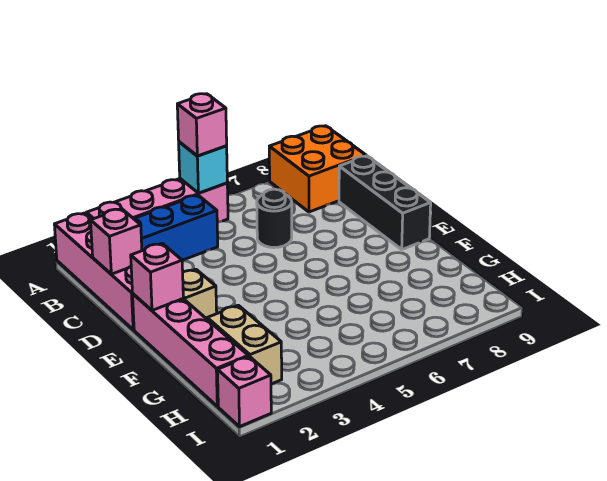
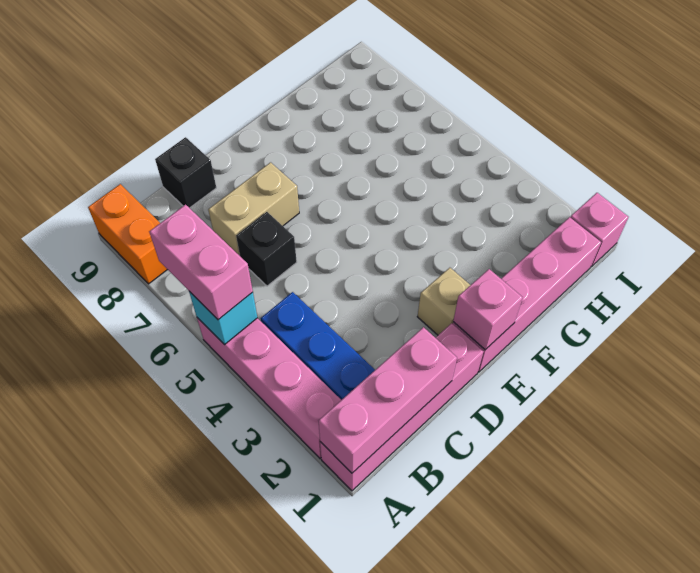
pink 1x1 brick [177,94,227,156] -> pink 1x2 brick [149,204,253,320]
orange 2x2 brick [269,126,366,212] -> orange 1x2 brick [88,184,168,284]
pink 1x1 brick [91,209,142,274] -> pink 1x3 brick [319,327,457,473]
black 1x1 round brick [257,189,292,248] -> black 1x1 brick [236,212,297,286]
black 1x3 brick [339,156,431,249] -> black 1x1 brick [155,137,216,208]
tan 1x2 brick [207,305,282,384] -> tan 1x2 brick moved to [208,162,299,256]

